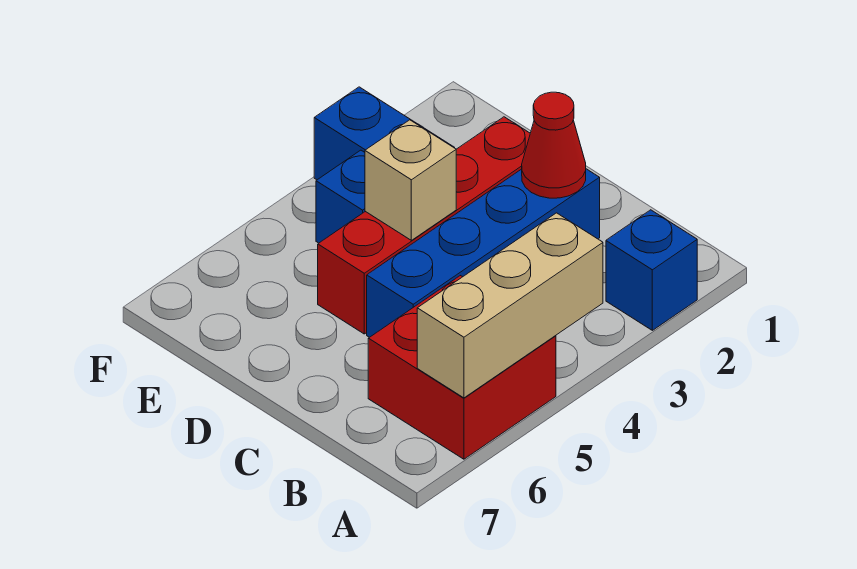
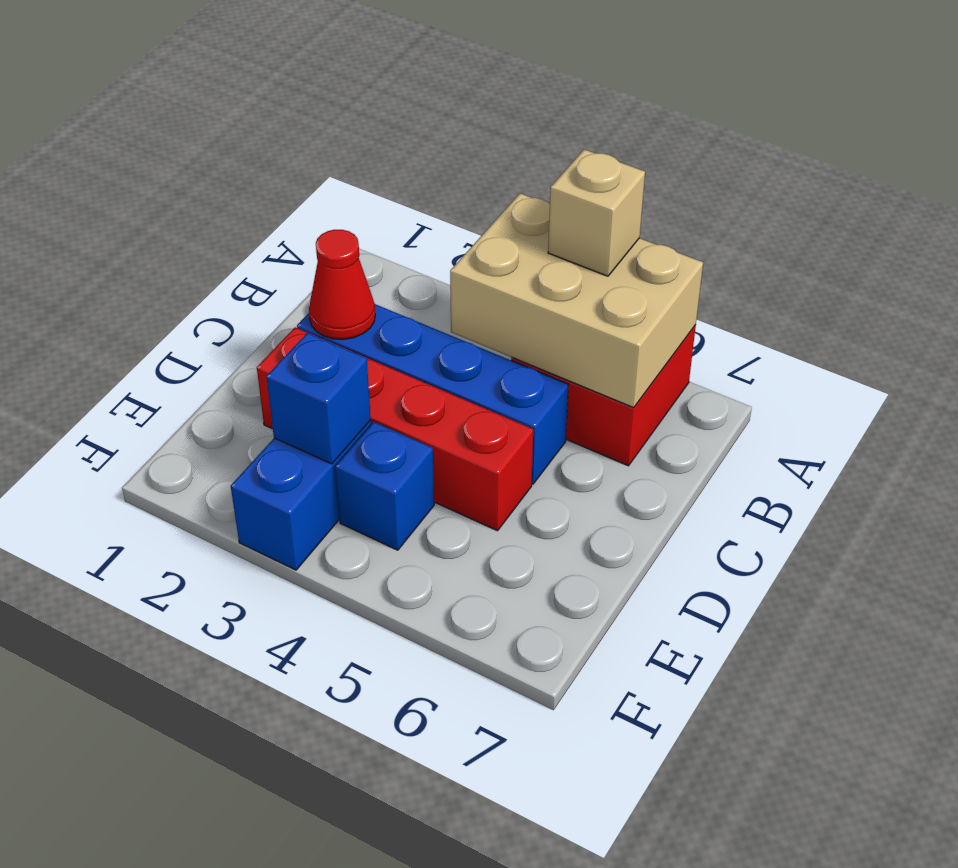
blue 1x1 brick [606,210,697,330] -> blue 1x1 brick moved to [266,333,371,464]
tan 1x3 brick [417,213,603,398] -> tan 2x3 brick [450,193,703,408]
tan 1x1 brick [365,120,456,240] -> tan 1x1 brick moved to [548,149,645,276]

